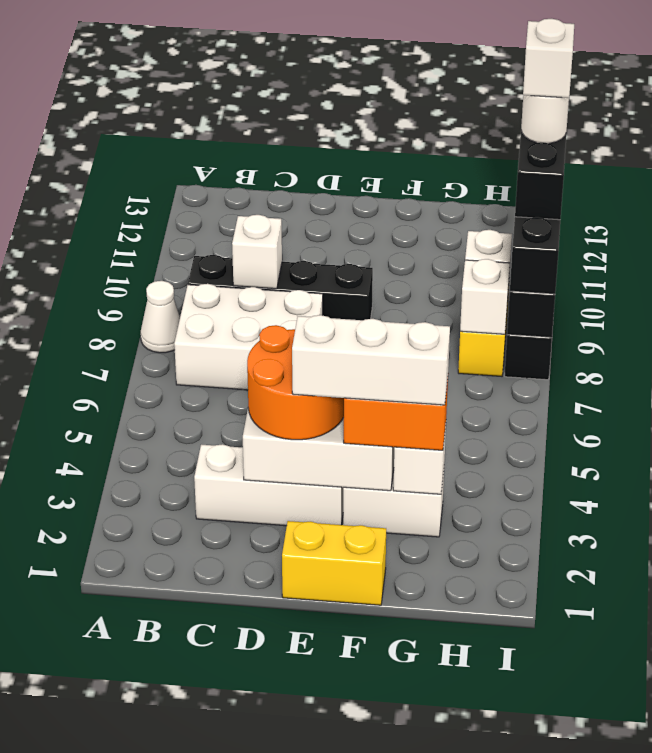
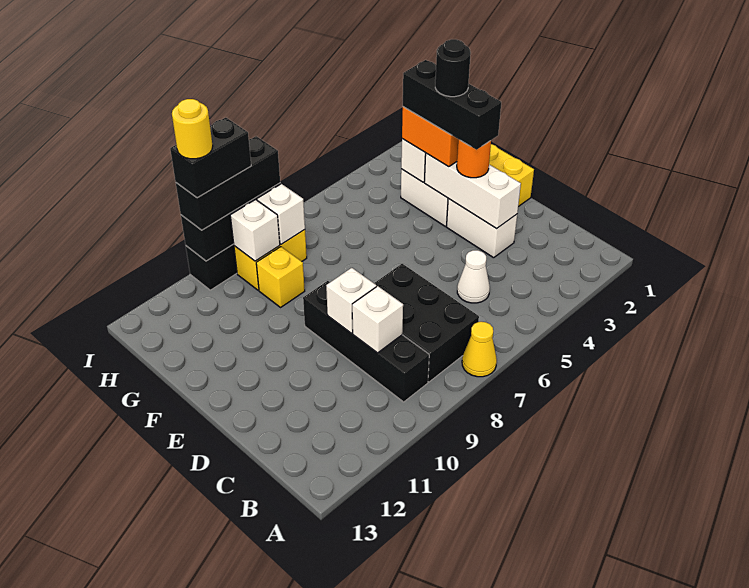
none -> yellow 1x1 cone [462,322,497,377]
white 1x1 cone [141,281,180,353] -> white 1x1 cone moved to [457,250,490,303]
white 2x3 brick [174,284,323,390] -> black 2x3 brick [374,264,479,382]
white 1x3 brick [194,444,343,526] -> white 1x2 brick [447,199,517,258]
orange 2x2 round brick [247,325,344,440] -> orange 1x1 round brick [457,139,491,178]
white 1x3 brick [292,315,450,405] -> black 1x3 brick [403,60,501,150]
none -> black 1x1 round brick [435,39,471,97]
none -> yellow 1x1 brick [256,247,305,307]
white 1x1 round brick [521,95,569,143] -> yellow 1x1 round brick [172,99,213,159]
white 1x1 brick [523,19,574,98] -> white 1x1 brick moved to [326,268,376,333]

